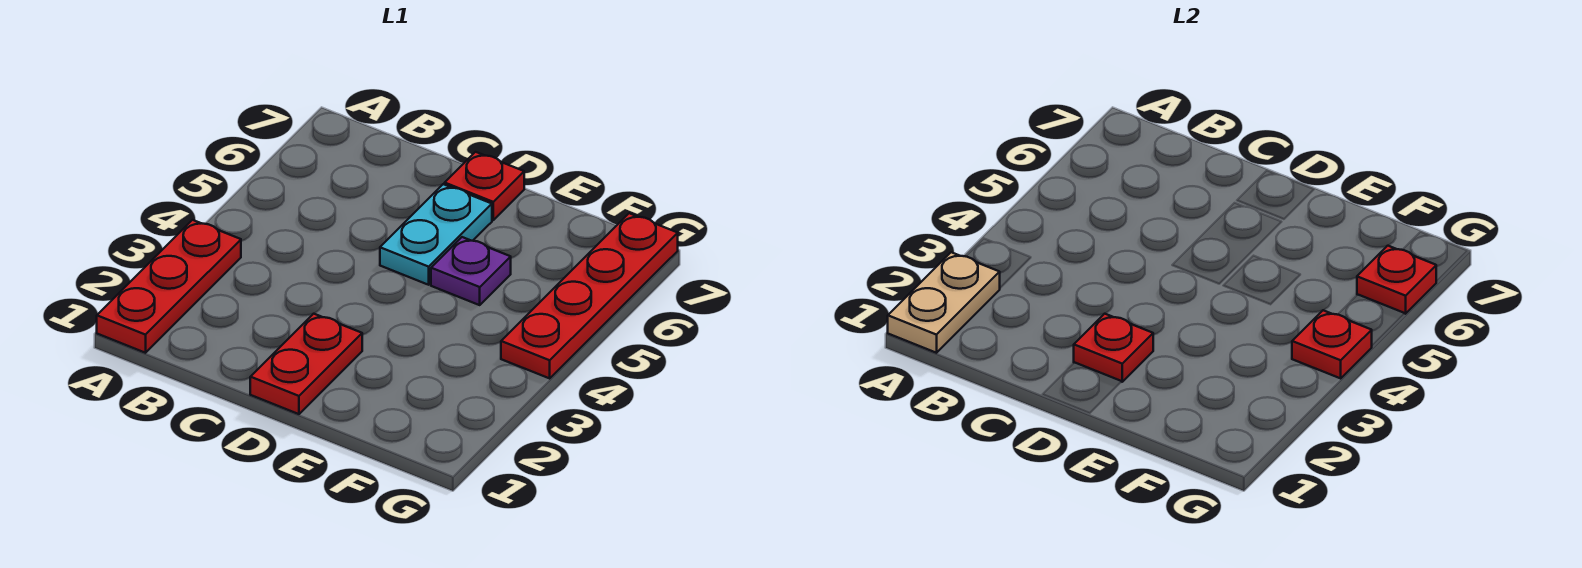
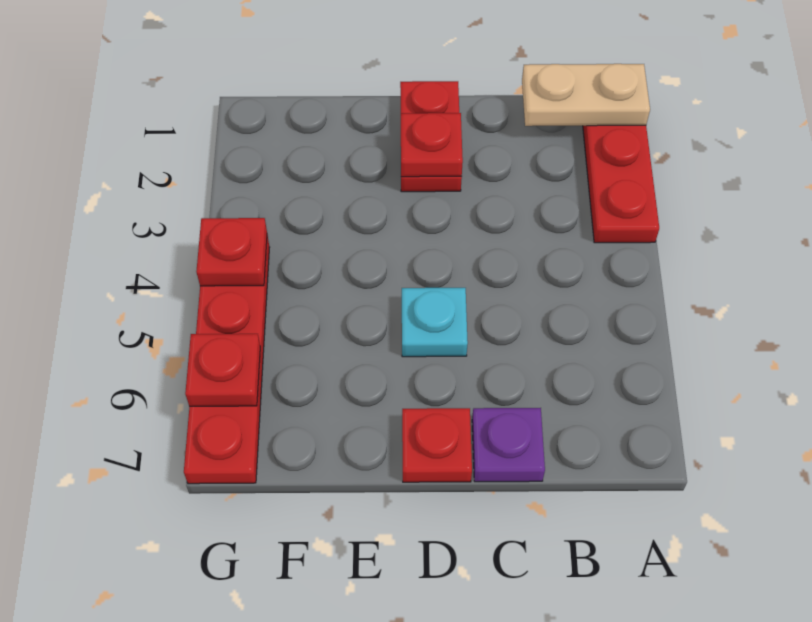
tan 1x2 plate [888,252,1000,353] -> tan 1x2 plate turned to [522,64,650,126]
cyan 1x2 plate [380,184,492,285] -> cyan 1x1 plate [402,288,468,357]
purple 1x1 plate [431,237,511,305] -> purple 1x1 plate moved to [472,408,545,482]

